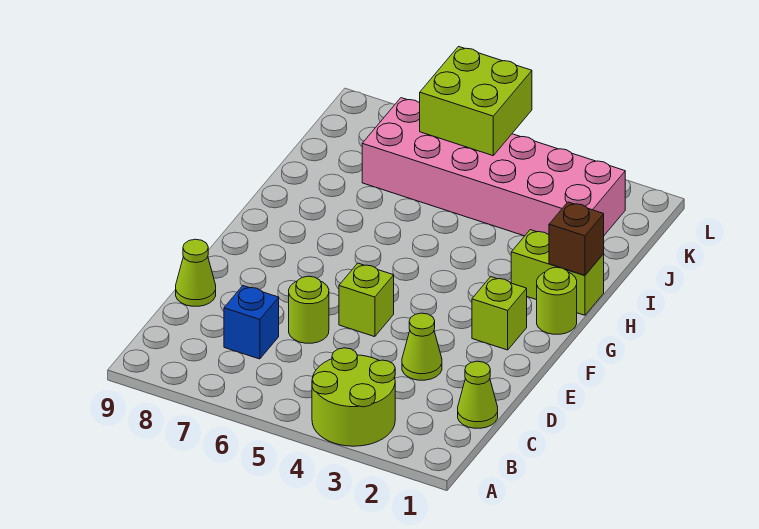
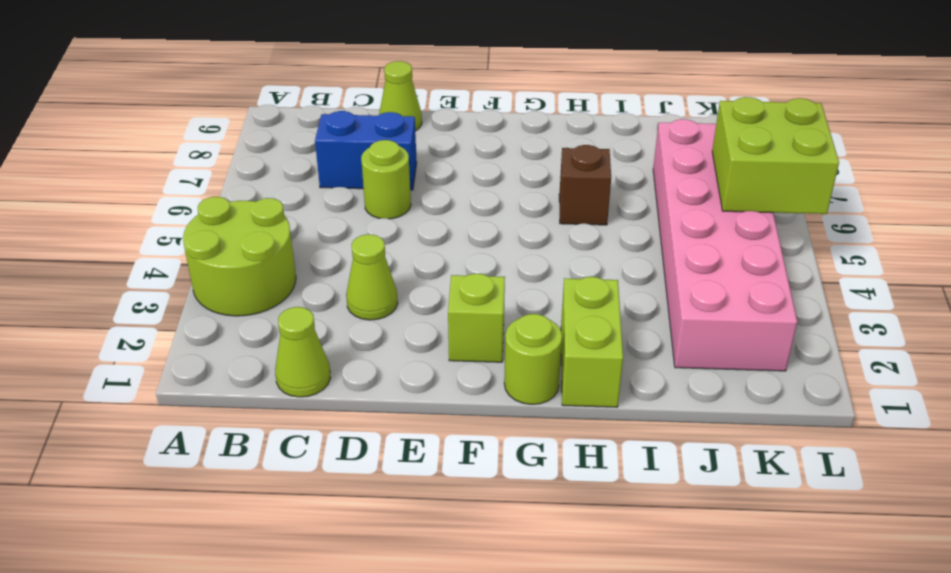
blue 1x1 brick [224,286,279,359] -> blue 1x2 brick [315,111,417,190]
lime 1x1 brick [339,263,394,337] -> none
brown 1x1 brick [549,202,604,275] -> brown 1x1 brick moved to [559,145,611,225]

